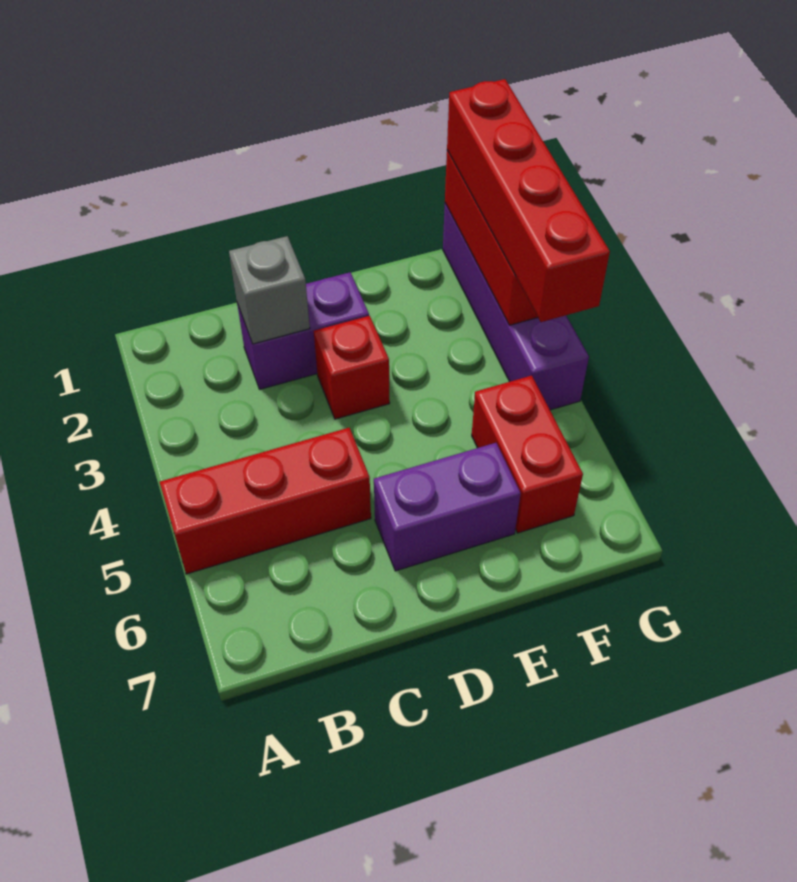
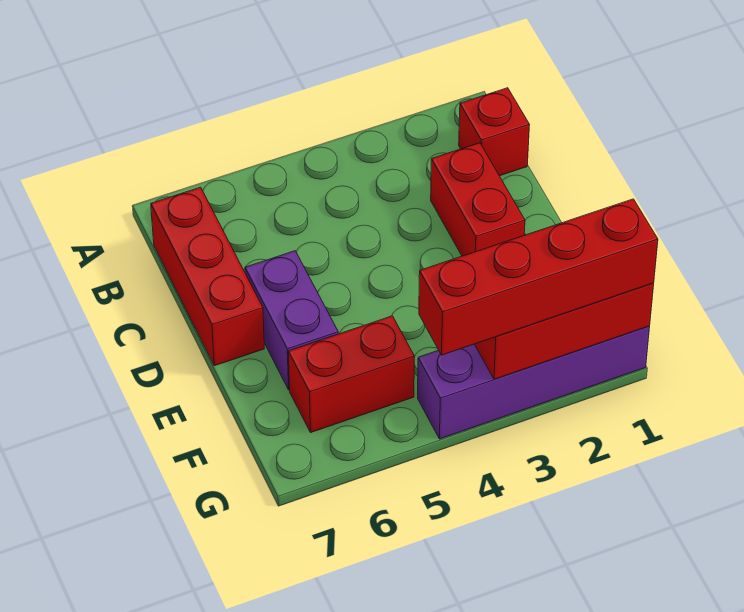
red 1x3 brick [160,428,371,574] -> red 1x3 brick moved to [151,187,264,366]
purple 1x2 brick [237,272,369,389] -> red 1x2 brick [431,143,525,256]
grey 1x1 brick [229,236,310,344] -> none
red 1x1 brick [314,316,390,419] -> red 1x1 brick moved to [459,88,530,176]

